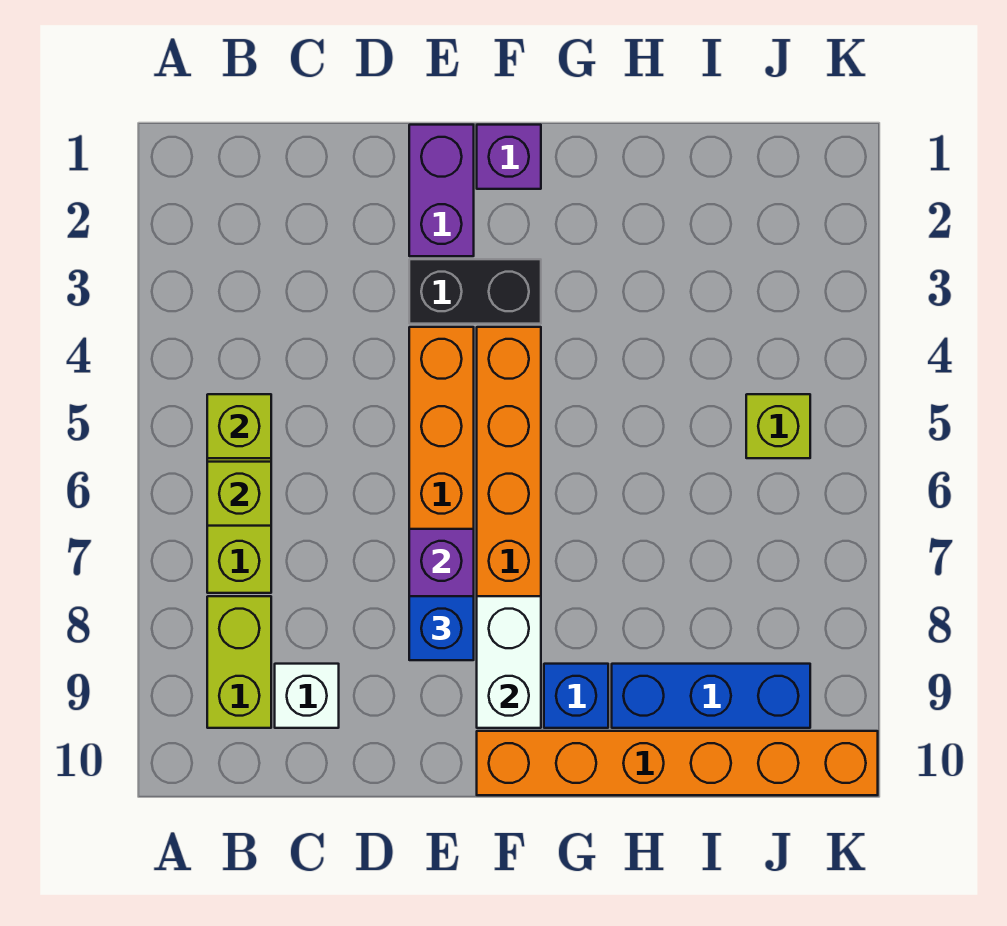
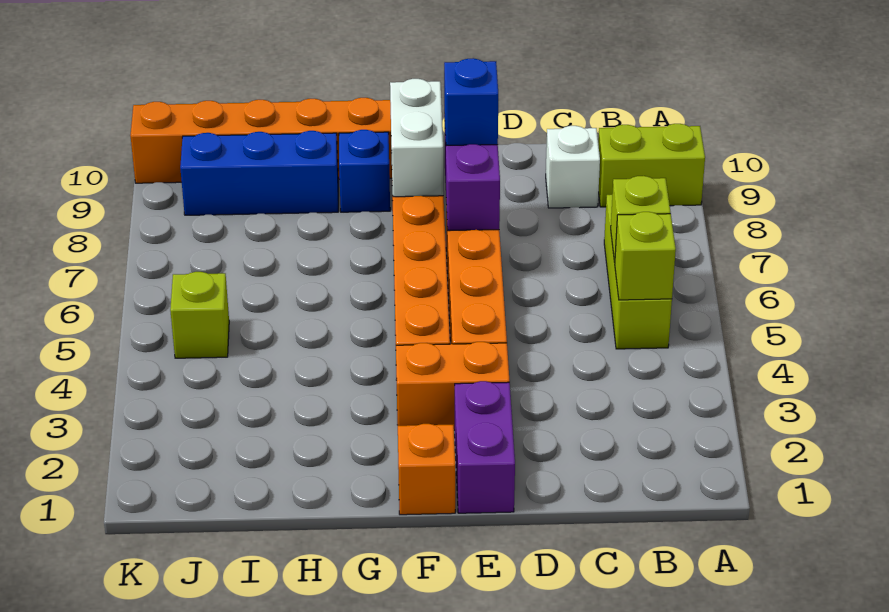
lime 1x2 brick [207,596,271,728] -> lime 1x2 brick turned to [598,124,705,207]
black 1x2 brick [409,259,541,324] -> orange 1x2 brick [396,342,510,430]
purple 1x1 brick [477,125,541,189] -> orange 1x1 brick [398,424,455,515]

